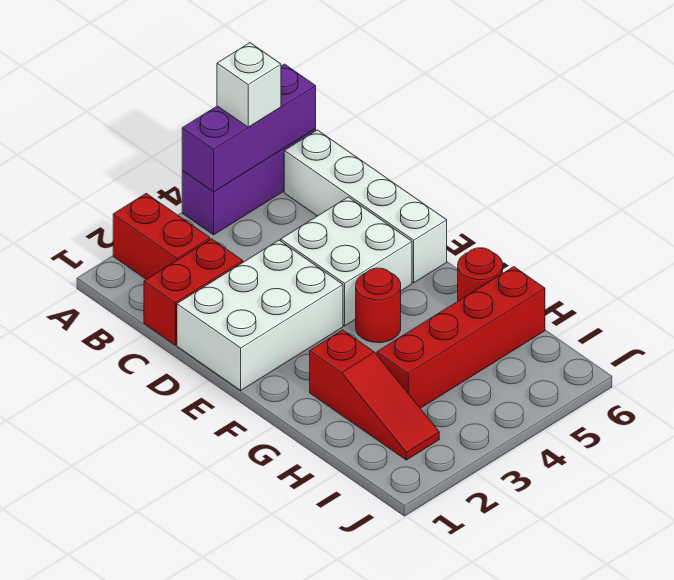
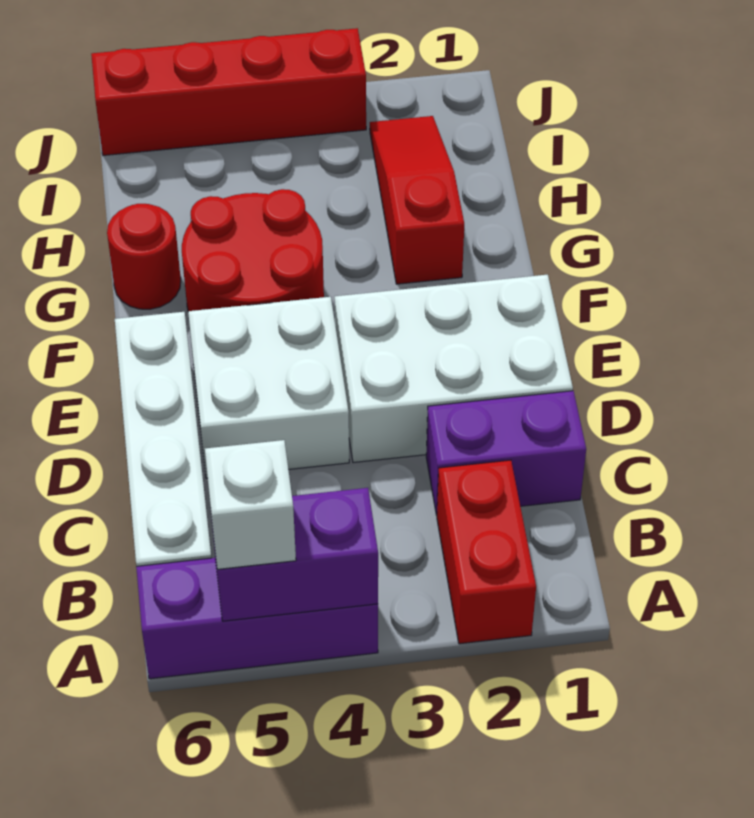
purple 1x3 brick [182,64,316,192] -> purple 1x2 brick [211,488,378,621]
red 1x2 brick [144,239,243,345] -> purple 1x2 brick [426,391,586,515]
red 1x1 round brick [356,268,401,343] -> red 2x2 round brick [182,189,324,311]
red 1x4 brick [377,267,545,408] -> red 1x4 brick moved to [91,28,366,155]

